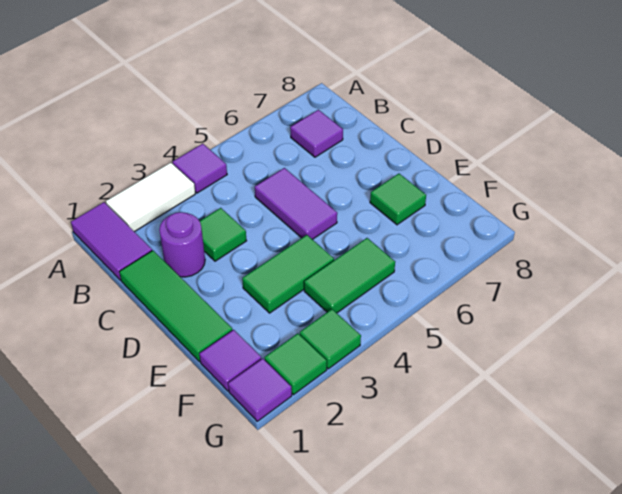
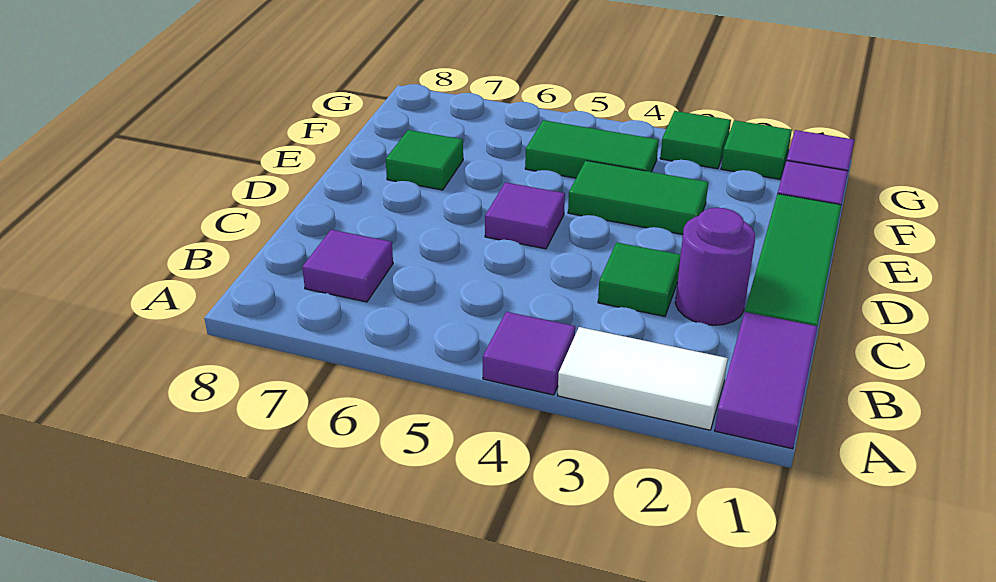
purple 1x2 tile [255,168,337,239] -> purple 1x1 tile [485,182,565,249]

